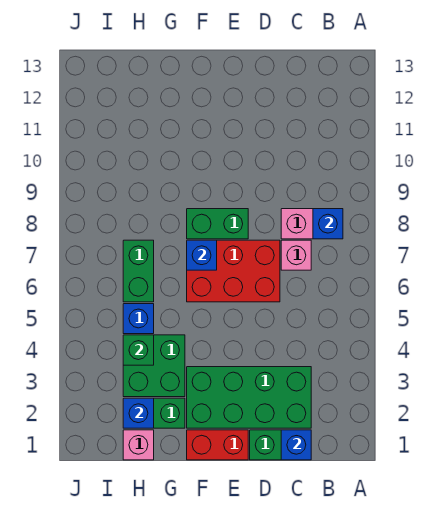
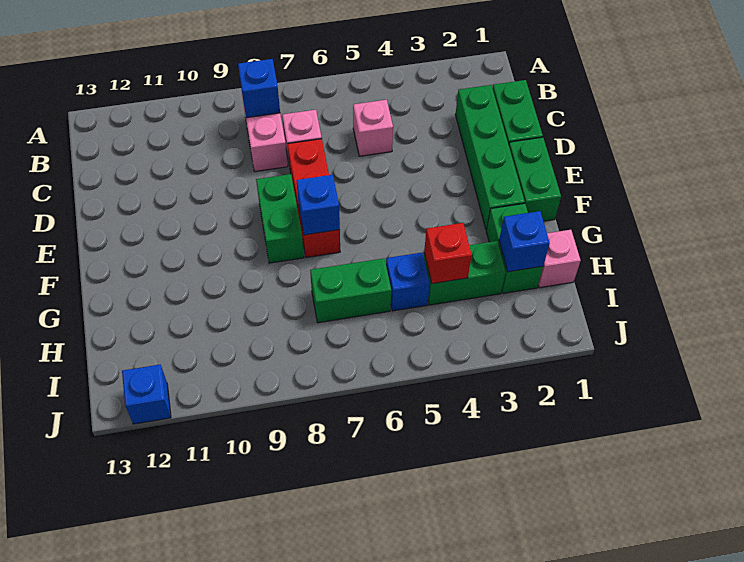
blue 1x1 brick [281,430,311,460] -> blue 1x1 brick moved to [122,365,171,424]
green 2x4 brick [187,367,311,428] -> green 1x4 brick [455,85,525,230]
none -> pink 1x1 brick [353,100,393,156]
red 2x3 brick [187,240,280,302] -> red 1x3 brick [288,139,340,257]
red 1x2 brick [187,430,248,460] -> green 1x2 brick [509,137,561,221]
green 2x2 brick [123,335,185,397] -> green 1x2 brick [424,241,506,305]
green 1x1 brick [123,335,154,365] -> red 1x1 brick [424,223,472,284]

